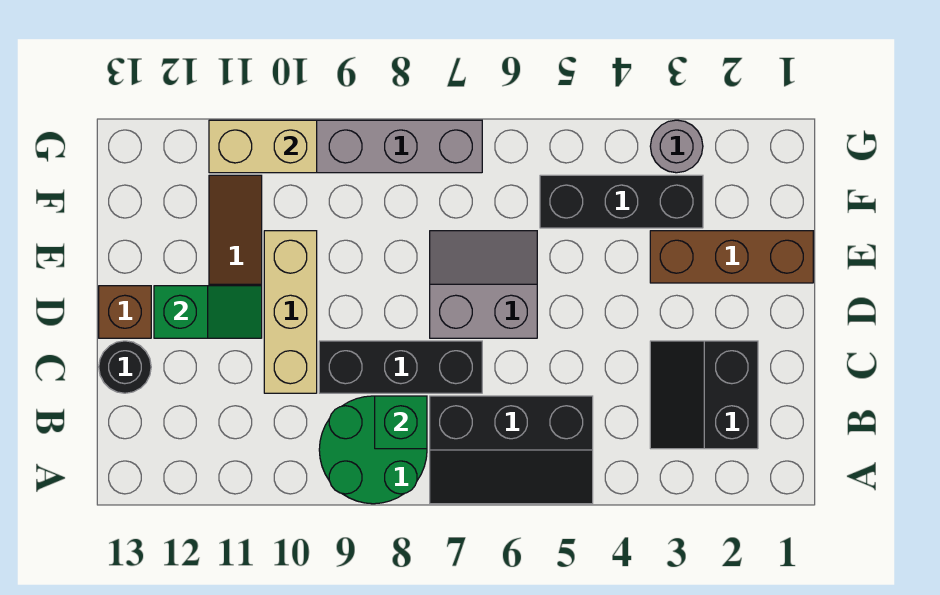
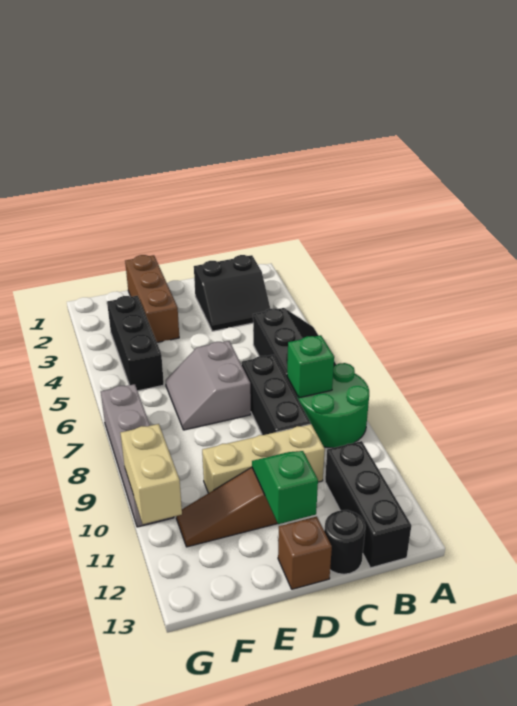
none -> black 1x3 brick [325,441,411,568]
grey 1x1 round brick [650,120,703,173] -> none

